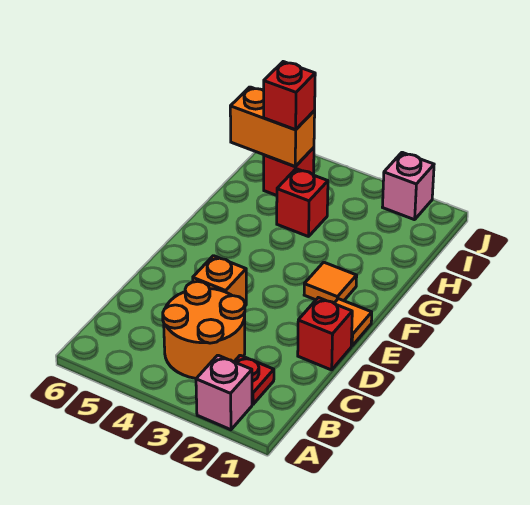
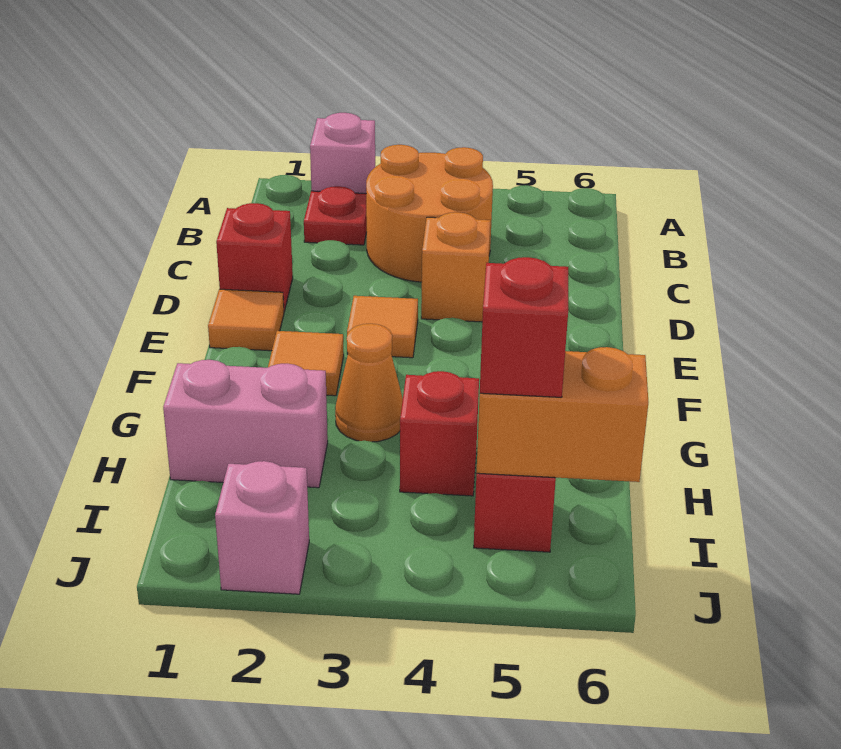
none -> orange 1x1 tile [347,296,418,358]
none -> orange 1x1 cone [335,324,403,442]
none -> pink 1x2 brick [163,360,328,488]

